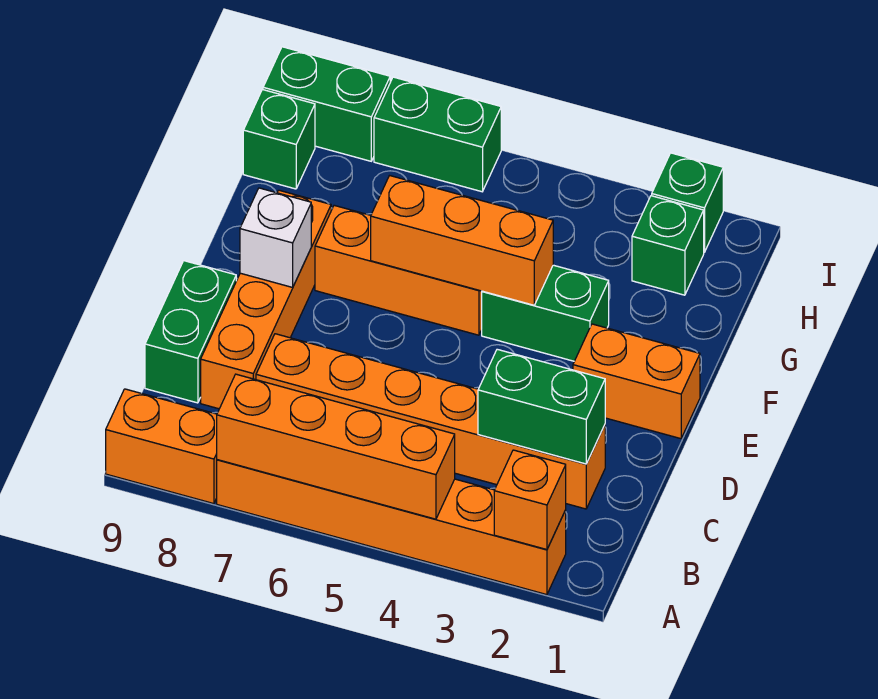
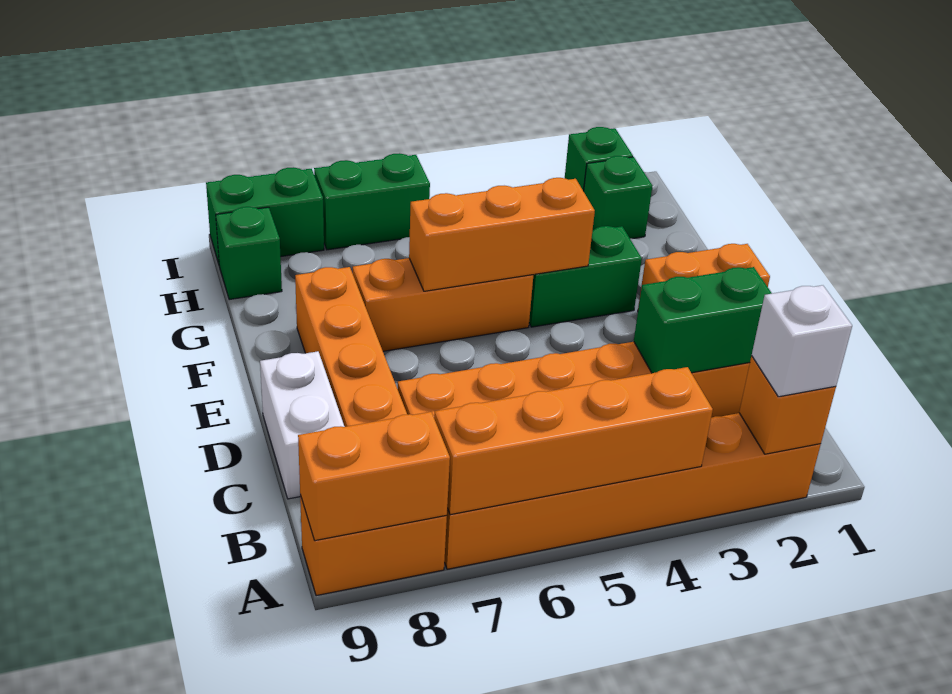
none -> orange 1x2 brick [298,412,450,541]
green 1x2 brick [145,261,236,403] -> white 1x2 brick [260,351,345,499]
white 1x1 brick [240,188,311,287] -> white 1x1 brick moved to [752,285,852,397]

